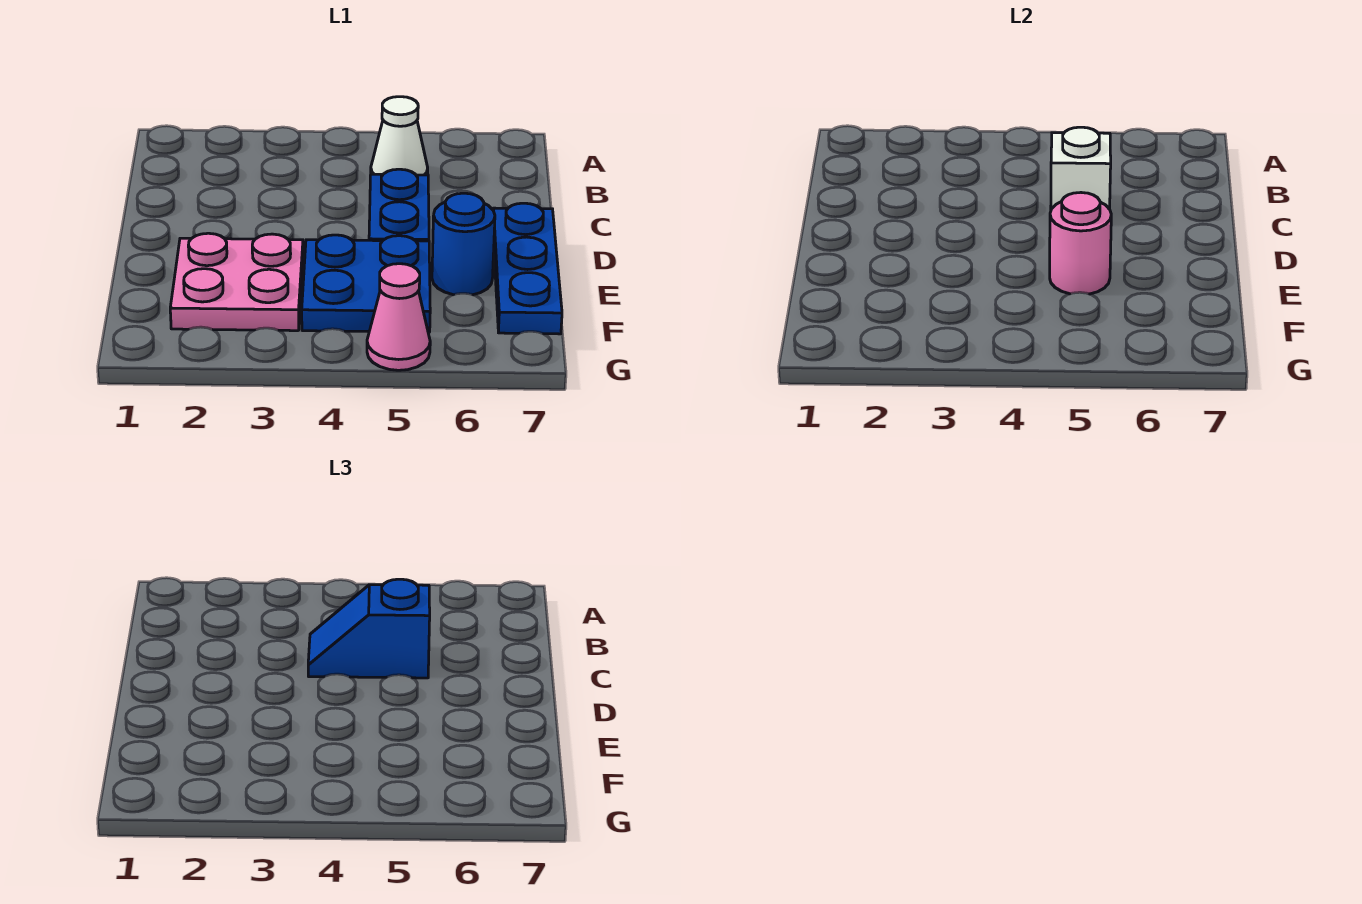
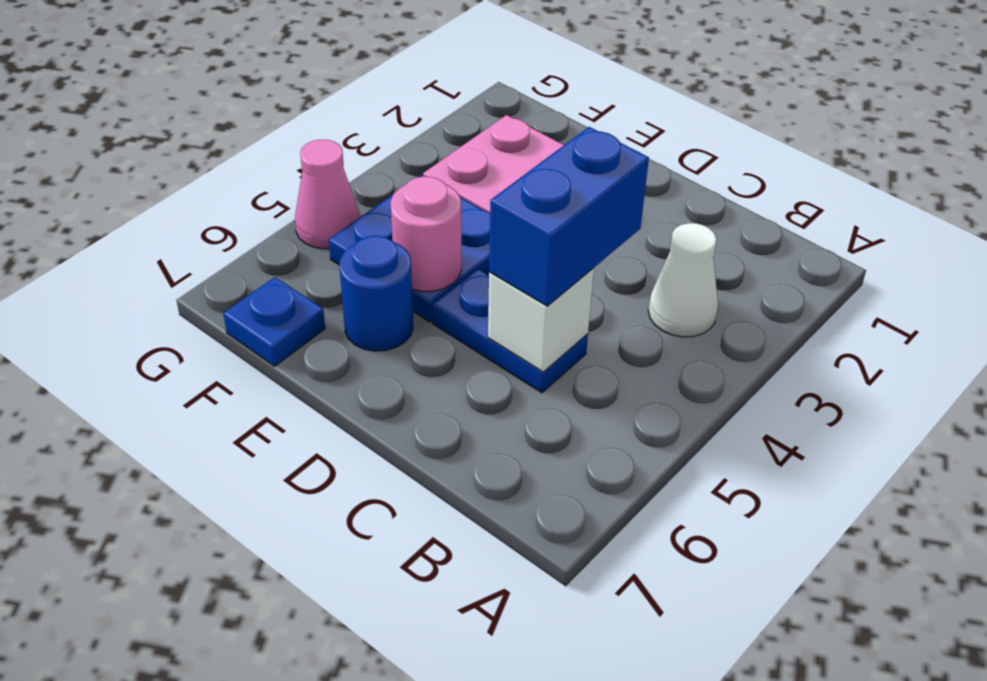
white 1x1 cone [371,97,428,175] -> white 1x1 cone moved to [648,223,718,337]
blue 1x2 slope [308,579,430,678] -> blue 1x2 brick [489,127,649,306]
blue 1x3 plate [493,203,562,334] -> blue 1x1 plate [223,277,325,366]

